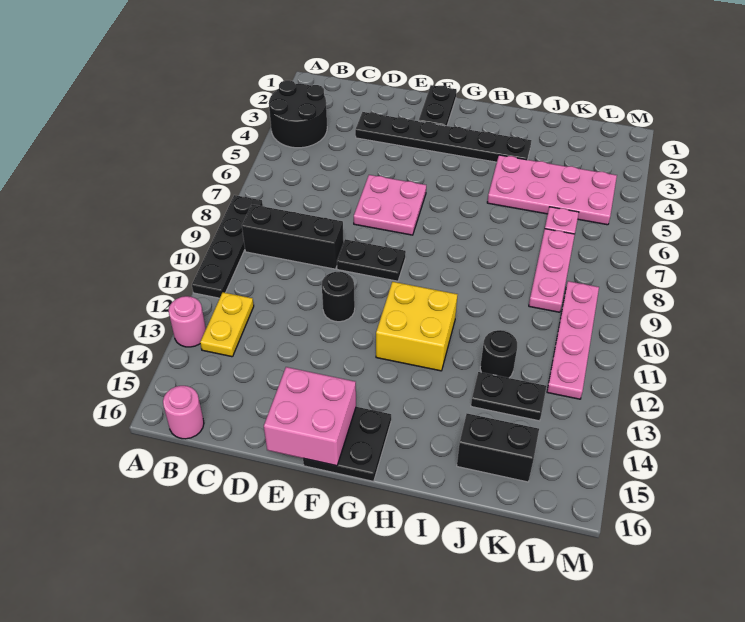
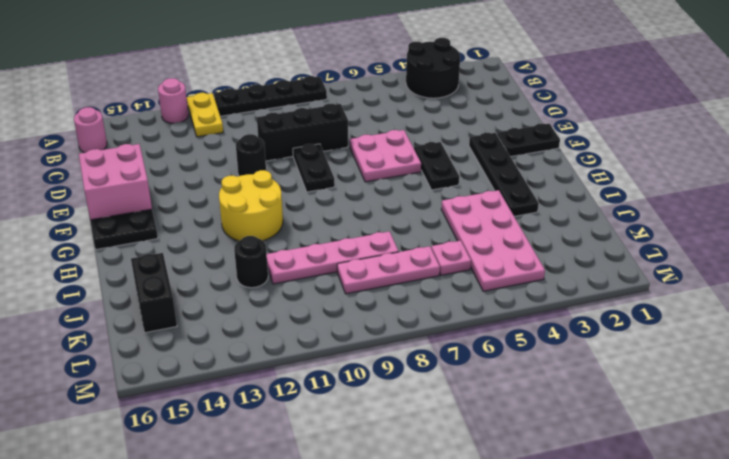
black 1x3 brick [242,205,344,269] -> black 1x3 brick turned to [257,104,348,161]
yellow 1x2 plate [200,292,254,357] -> yellow 1x2 plate turned to [187,93,223,137]
black 1x6 plate [355,112,531,162] -> black 1x4 plate [469,133,539,216]
yellow 2x2 brick [376,282,458,371] -> yellow 2x2 round brick [219,170,283,241]
black 1x2 plate [471,372,547,421] -> black 1x2 plate moved to [414,142,459,190]
pink 1x4 plate [547,281,599,399] -> pink 1x4 plate moved to [267,231,399,284]

